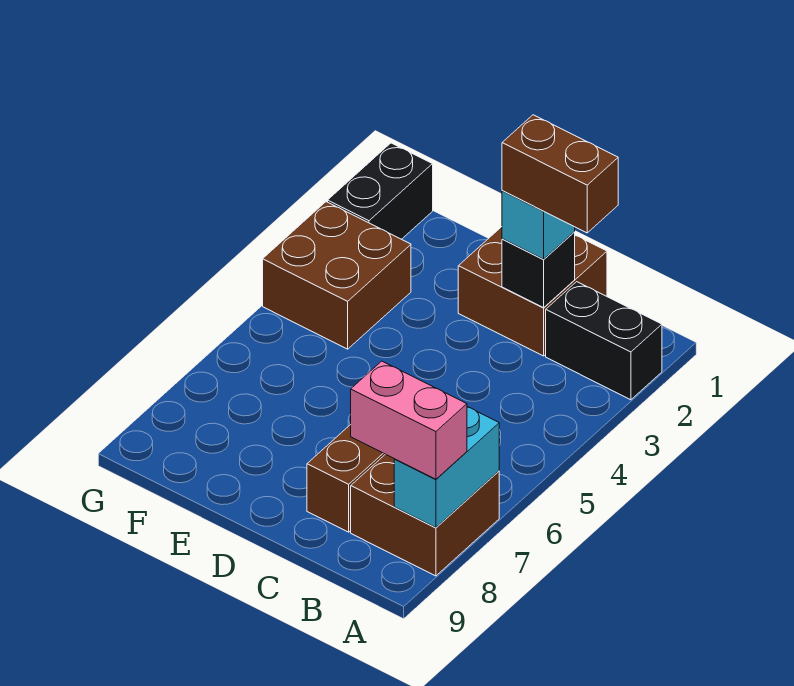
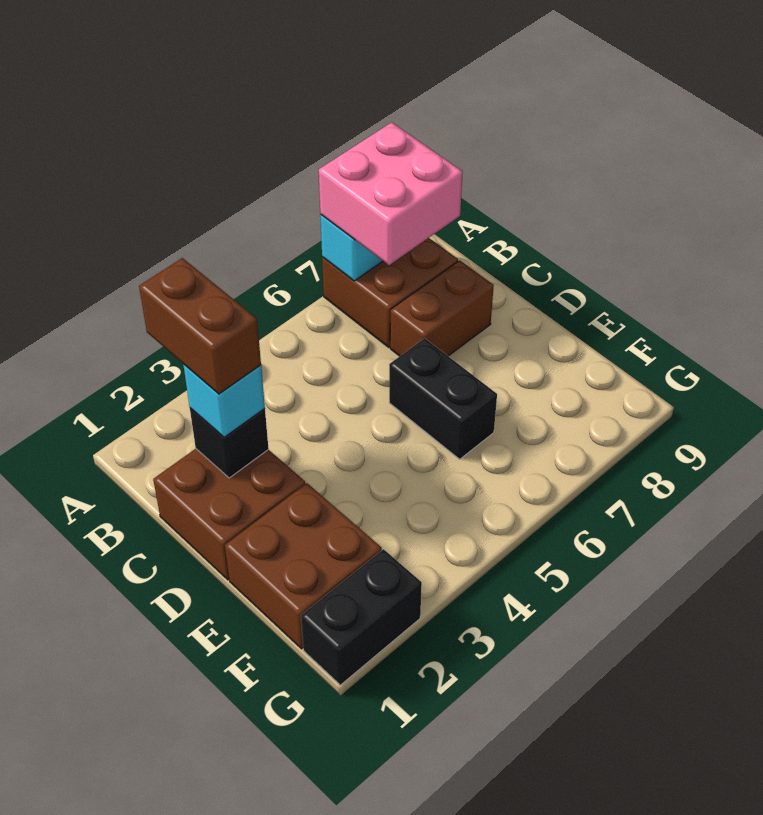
black 1x2 brick [546,282,662,400] -> black 1x2 brick moved to [389,338,497,459]
pink 1x2 brick [351,361,467,479] -> pink 2x2 brick [319,122,463,265]
brown 2x2 brick [263,202,411,349] -> brown 2x2 brick moved to [225,483,382,649]

